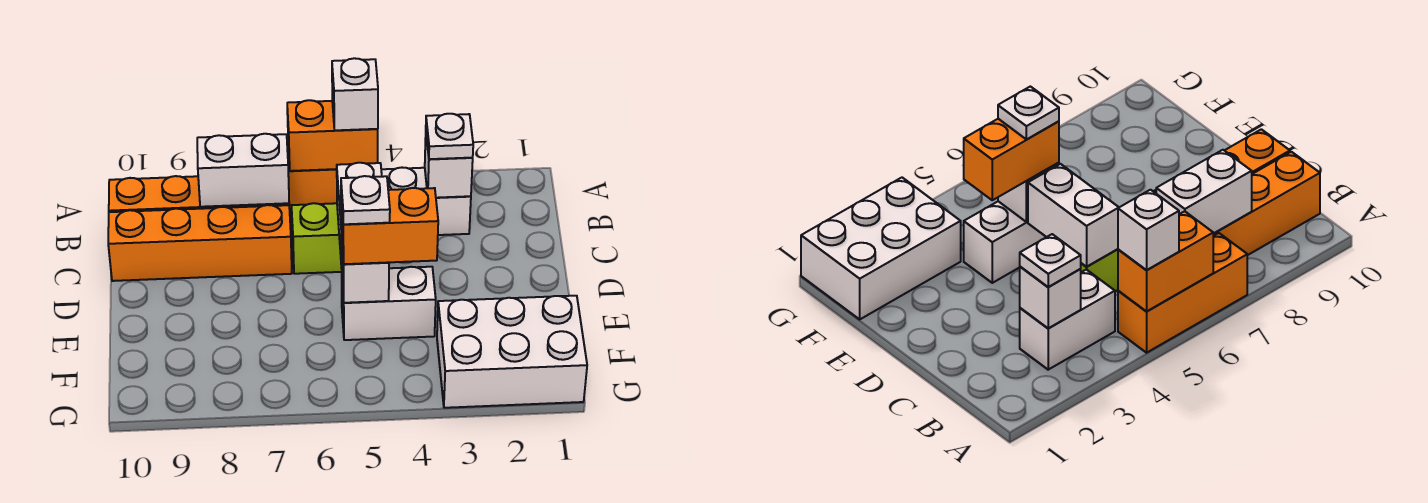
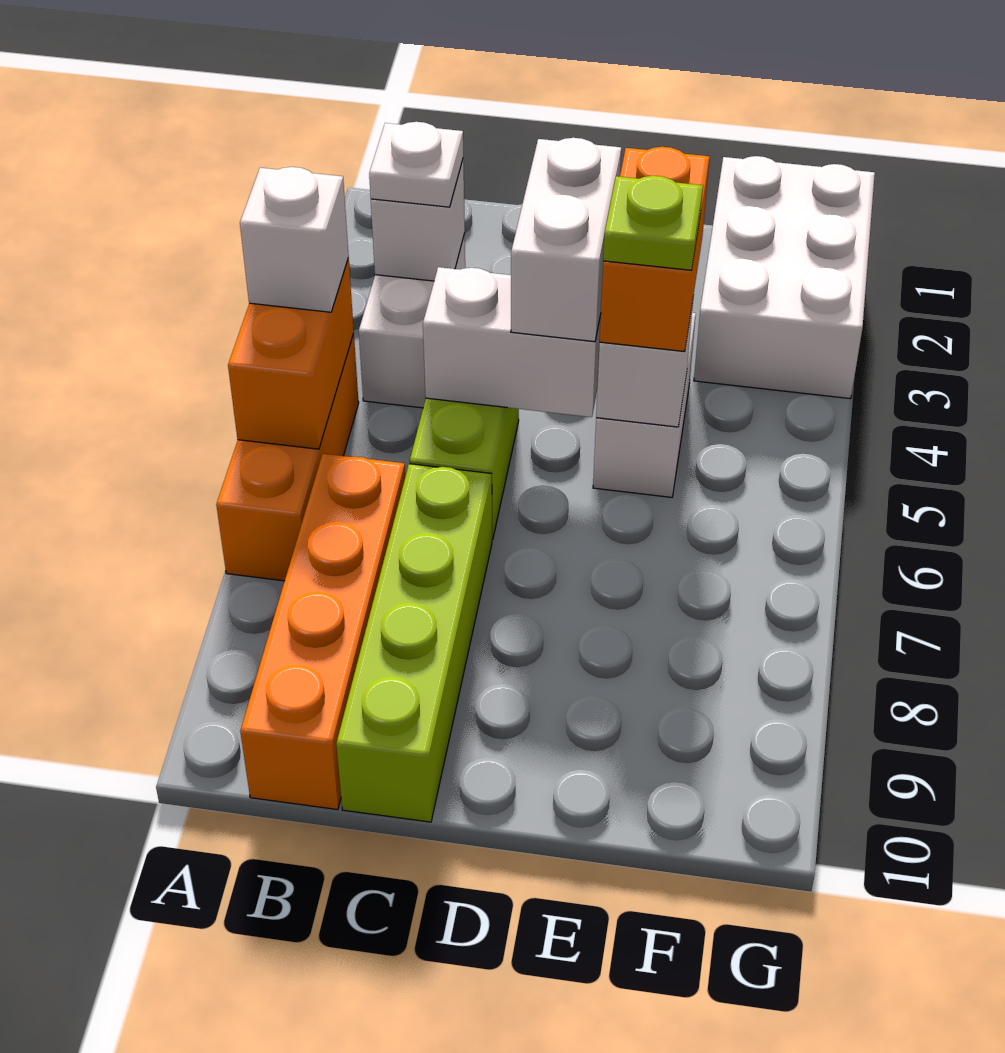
white 1x2 brick [197,134,289,207] -> white 1x2 brick moved to [511,138,621,342]
orange 1x4 brick [108,205,292,281] -> lime 1x4 brick [336,464,492,822]
white 1x1 plate [341,176,390,224] -> lime 1x1 plate [603,176,703,270]

